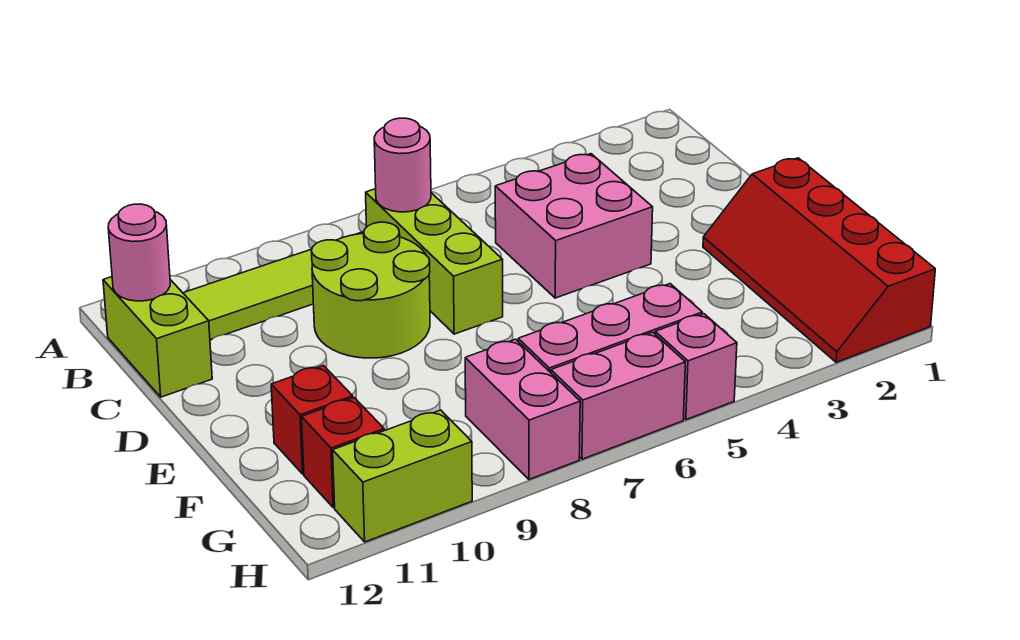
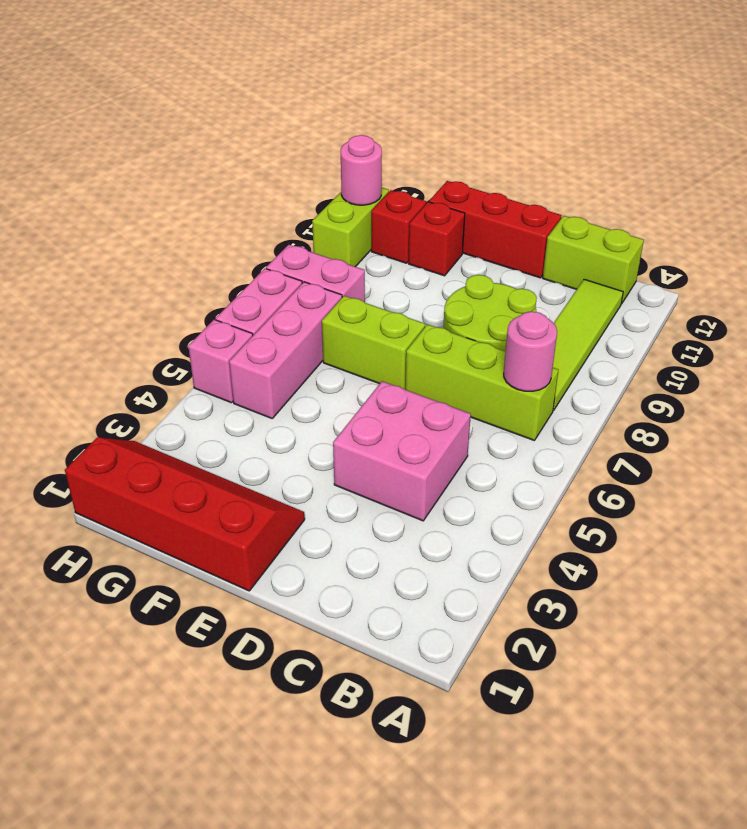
pink 1x1 round brick [108,204,170,301] -> pink 1x1 round brick moved to [341,135,382,205]
none -> red 1x3 brick [429,181,562,278]
none -> lime 1x2 brick [322,296,425,389]

